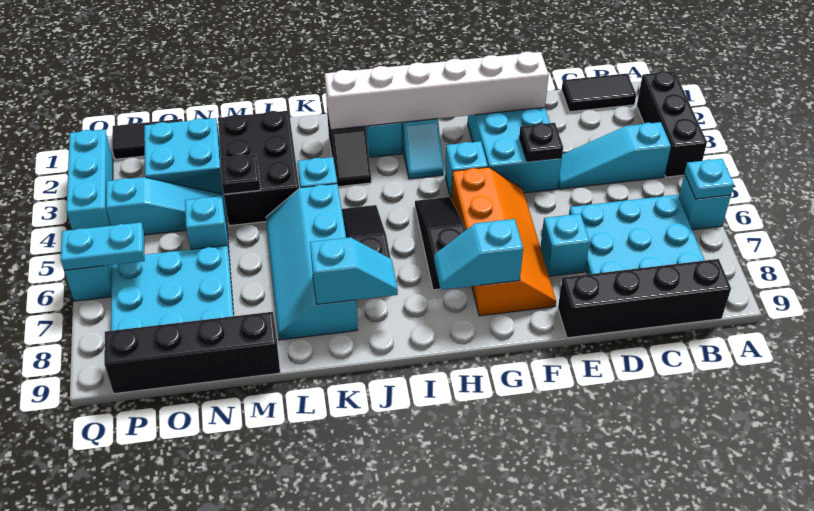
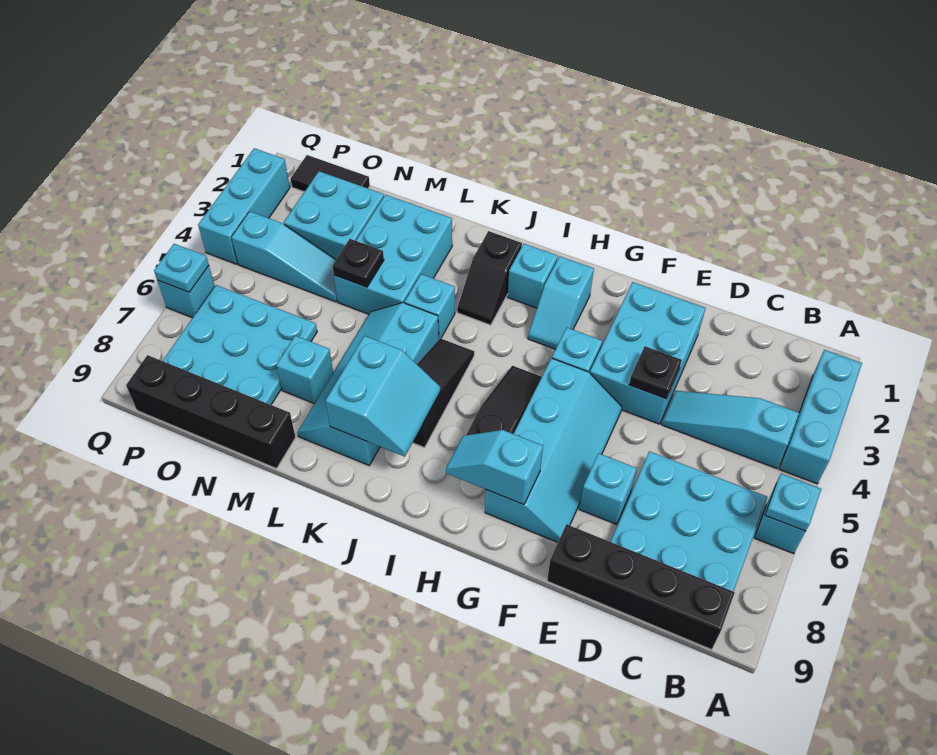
black 1x3 brick [637,71,707,177] -> cyan 1x3 brick [779,350,862,484]
black 1x2 tile [562,74,636,112] -> none
white 1x6 brick [325,52,549,130] -> none
orange 2x4 slope [452,167,556,316] -> cyan 2x4 slope [485,358,622,542]
cyan 1x2 slope [310,237,398,305] -> cyan 2x2 slope [326,336,440,457]
black 2x3 brick [218,111,299,226] -> cyan 2x3 brick [334,195,452,314]
cyan 1x1 brick [185,196,229,250] -> cyan 1x1 brick moved to [276,336,333,404]
cyan 1x2 plate [61,223,145,270] -> cyan 1x1 plate [154,244,209,292]

